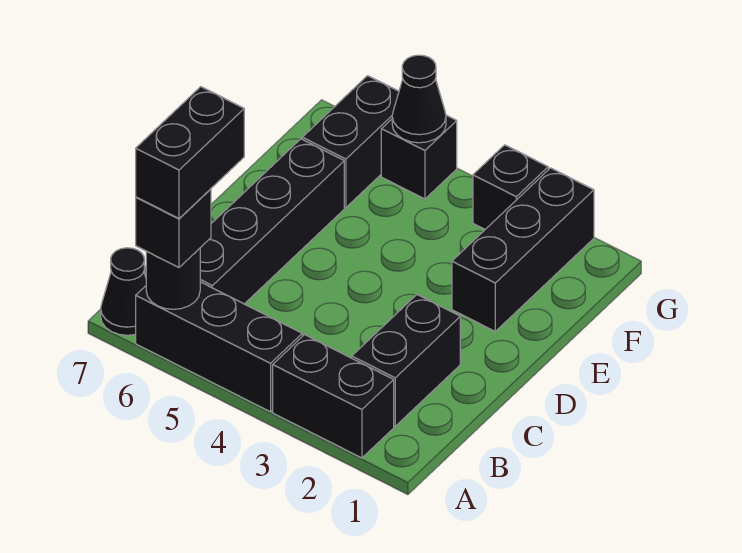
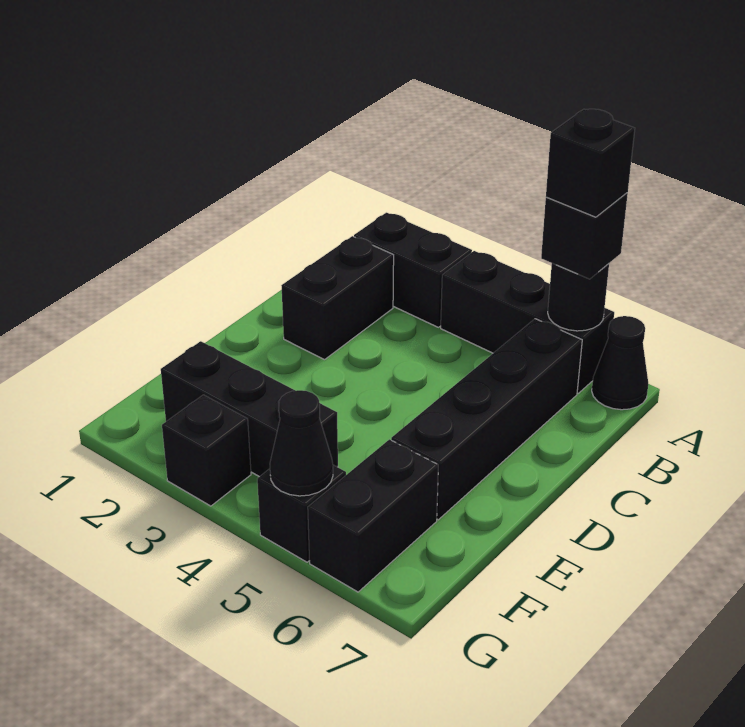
black 1x2 brick [136,87,244,218] -> black 1x1 brick [546,109,635,217]
black 1x3 brick [452,168,594,331] -> black 1x3 brick turned to [161,341,338,477]

